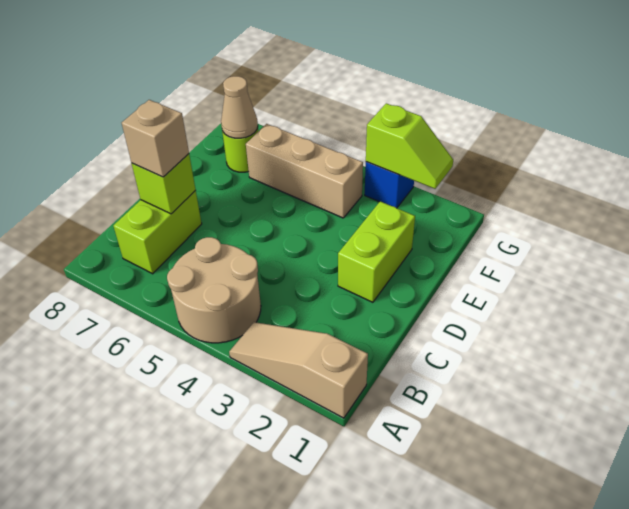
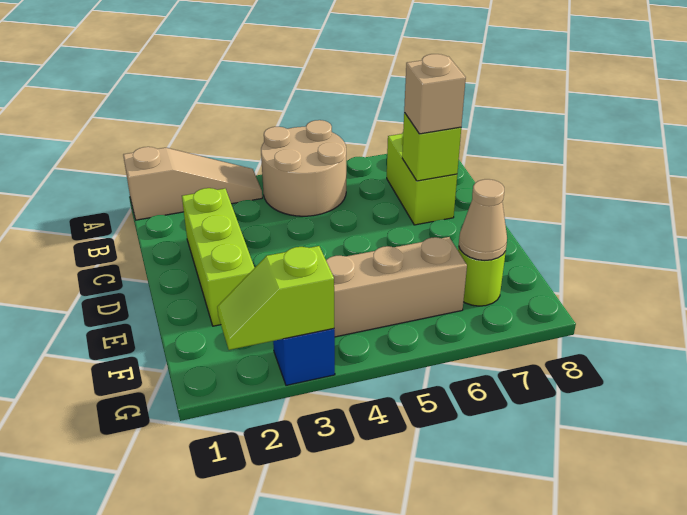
lime 1x2 brick [338,201,415,302] -> lime 1x3 brick [182,188,254,326]

